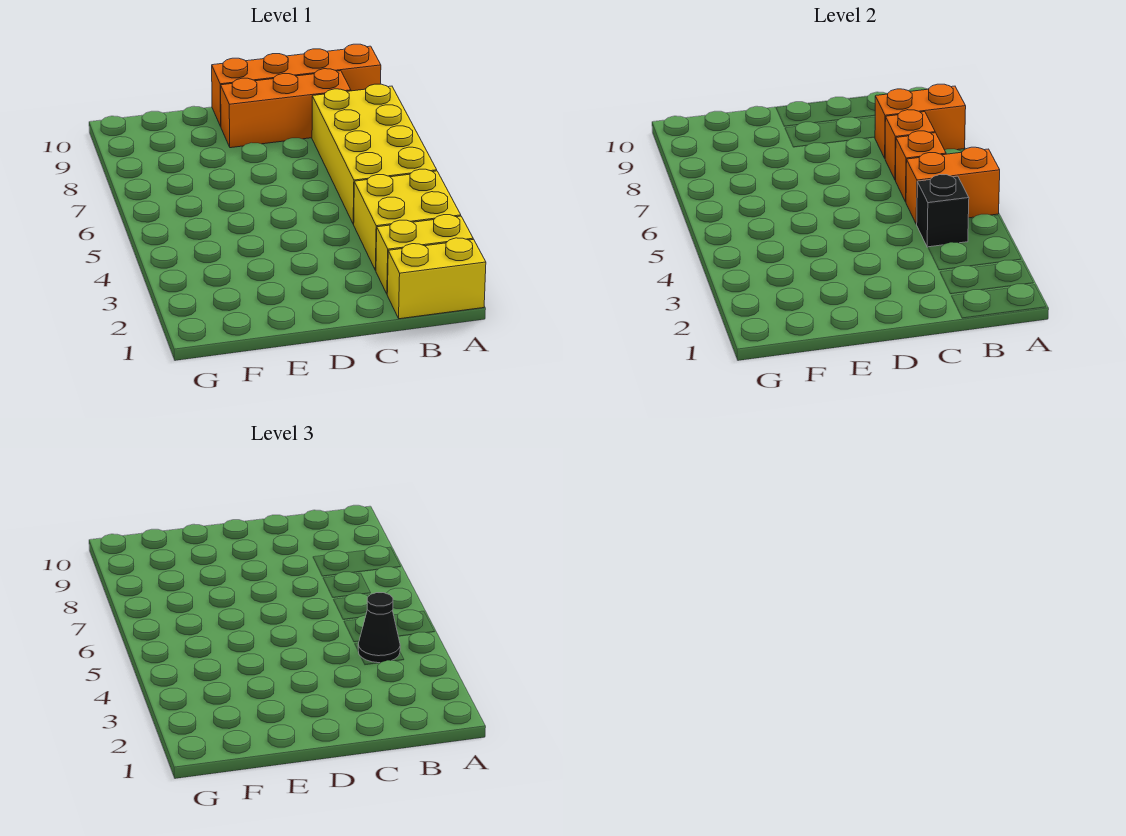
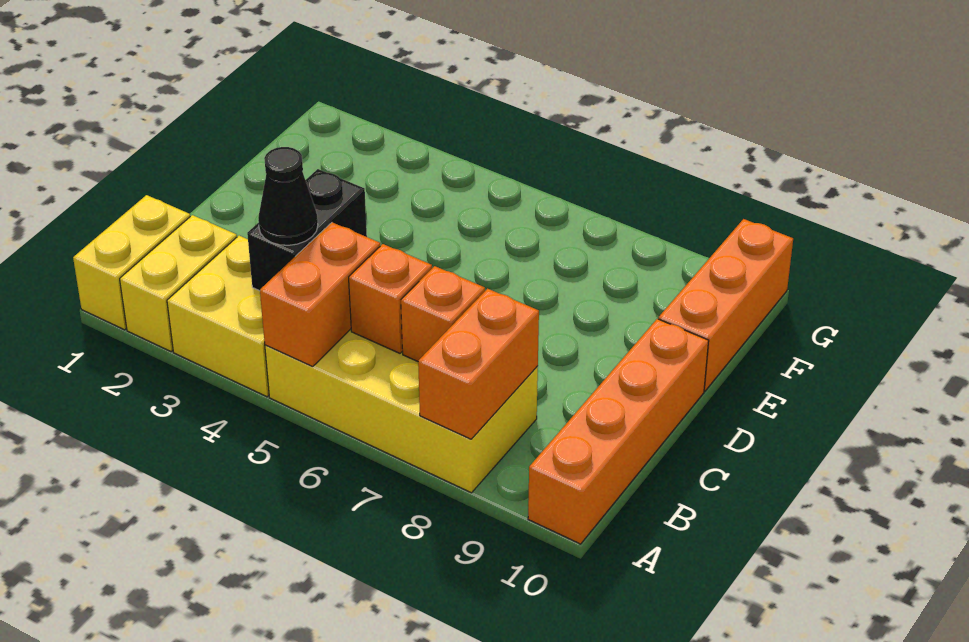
black 1x1 brick [916,175,969,247] -> black 1x2 brick [247,169,367,291]
orange 1x3 brick [221,69,351,148] -> orange 1x3 brick moved to [658,219,793,391]

